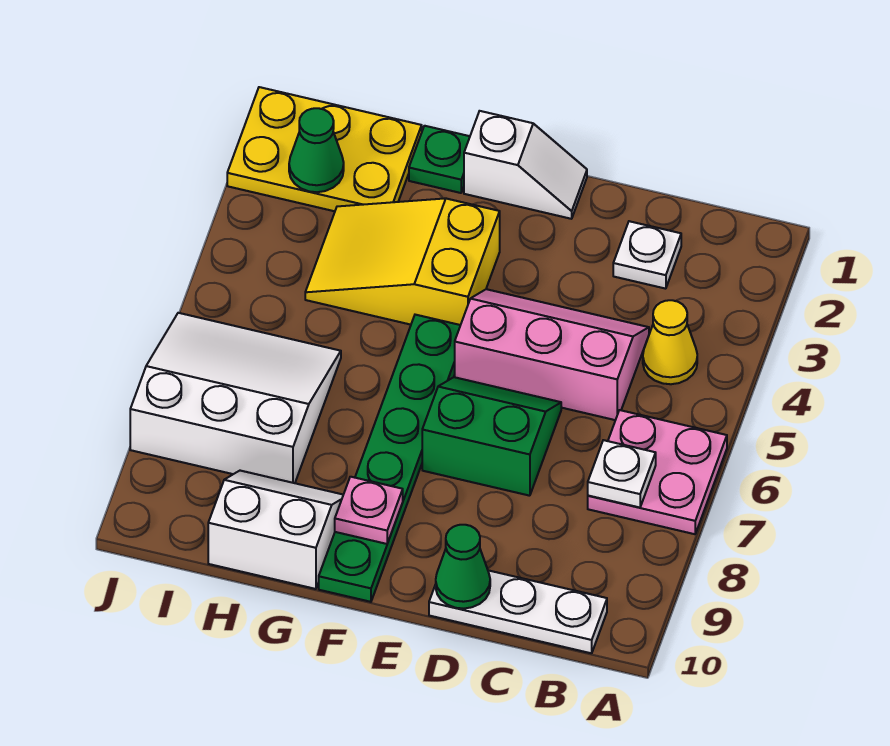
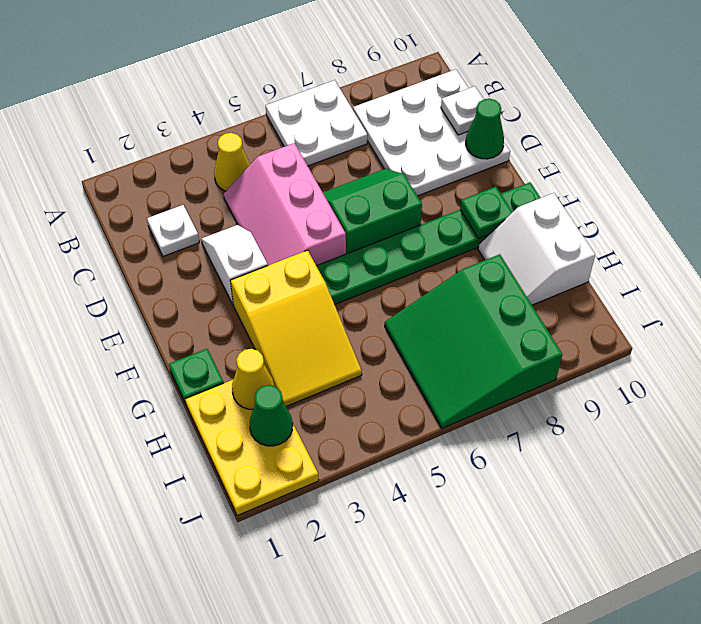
pink 2x2 plate [588,410,727,534] -> white 2x2 plate [266,80,367,166]
white 1x1 plate [588,440,656,507] -> white 1x1 plate moved to [441,86,483,135]
white 1x3 plate [429,570,607,653] -> white 3x3 plate [353,69,510,196]
green 2x2 slope [422,377,561,496] -> green 2x2 slope turned to [323,169,422,254]
white 1x2 slope [464,111,587,219] -> white 1x2 slope moved to [201,225,268,304]
pink 1x1 plate [335,477,403,544] -> green 1x1 plate [460,187,512,238]
none -> yellow 1x1 cone [232,349,274,409]
white 3x3 slope [130,313,341,483] -> green 3x3 slope [385,254,562,428]

